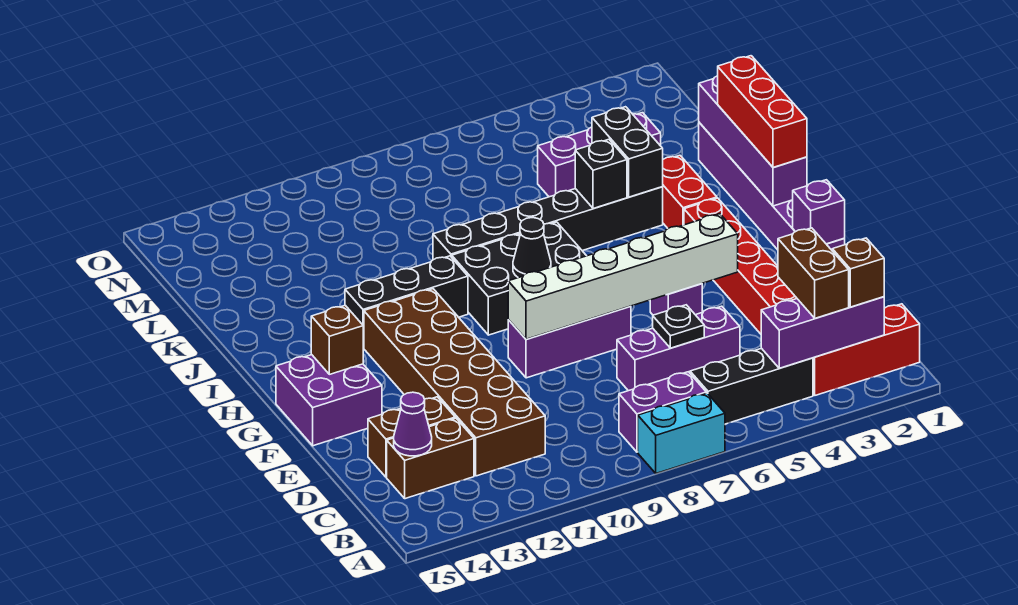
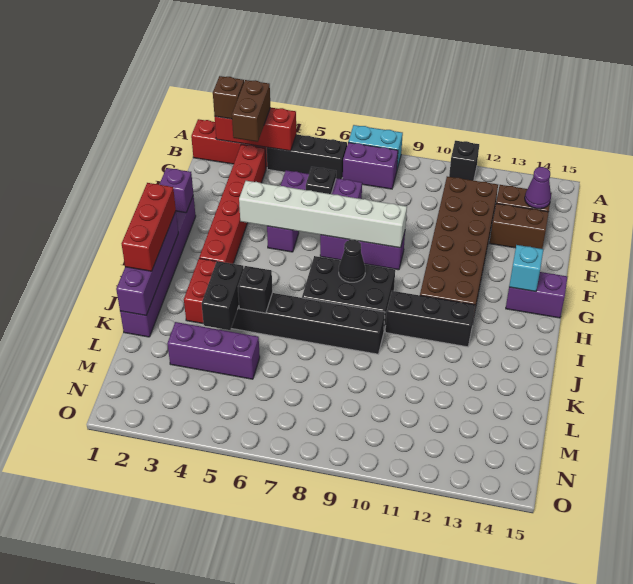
none -> black 1x1 brick [449,141,479,180]
purple 1x3 brick [761,297,884,368] -> red 1x3 brick [215,107,296,151]
purple 2x2 brick [276,355,382,446] -> purple 1x2 brick [506,272,567,318]
brown 1x1 brick [311,305,363,374] -> cyan 1x1 brick [509,245,543,292]

